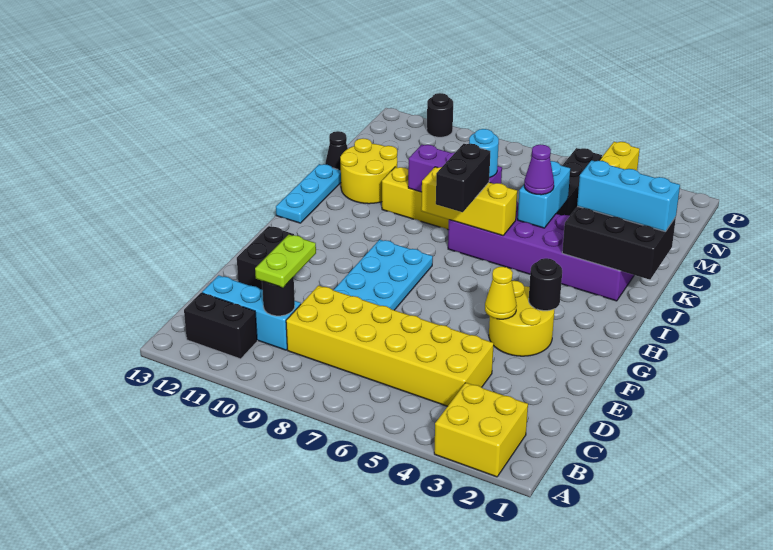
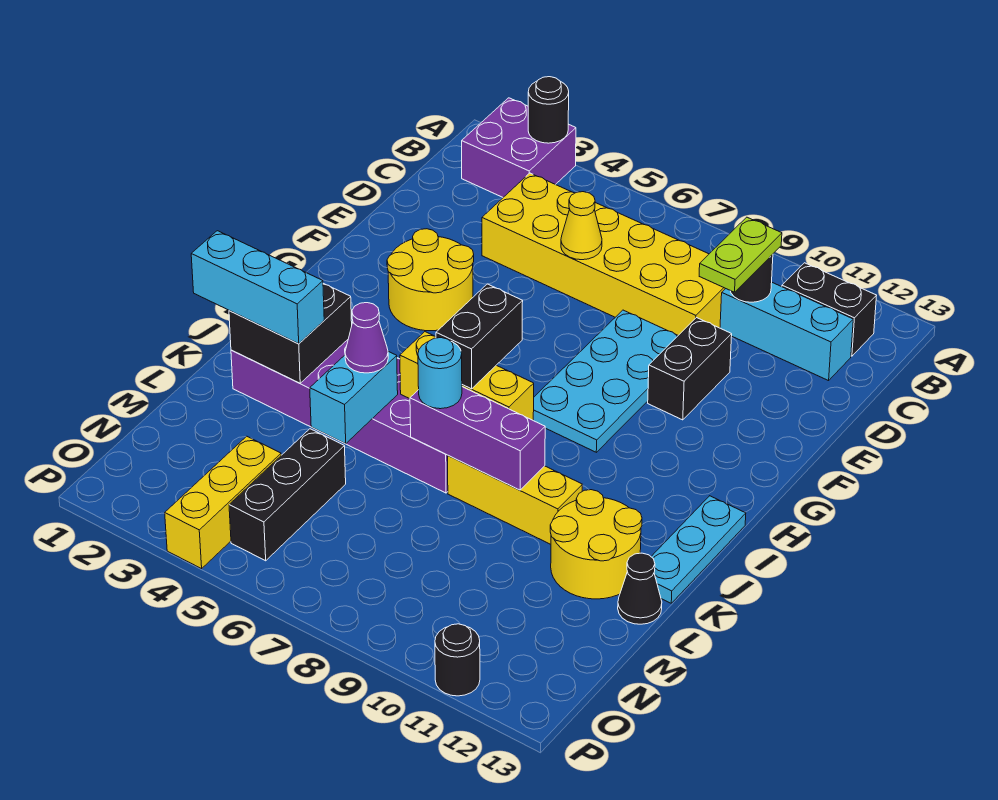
yellow 2x2 brick [434,383,528,477] -> purple 2x2 brick [462,98,576,197]
black 1x2 brick [237,226,294,290] -> black 1x2 brick moved to [648,318,732,420]
yellow 1x1 cone [485,267,517,319] -> yellow 1x1 cone moved to [561,192,602,260]
black 1x1 round brick [529,258,562,311] -> black 1x1 round brick moved to [528,77,569,143]
black 2x3 brick [562,206,676,280] -> black 2x2 brick [229,283,352,383]

